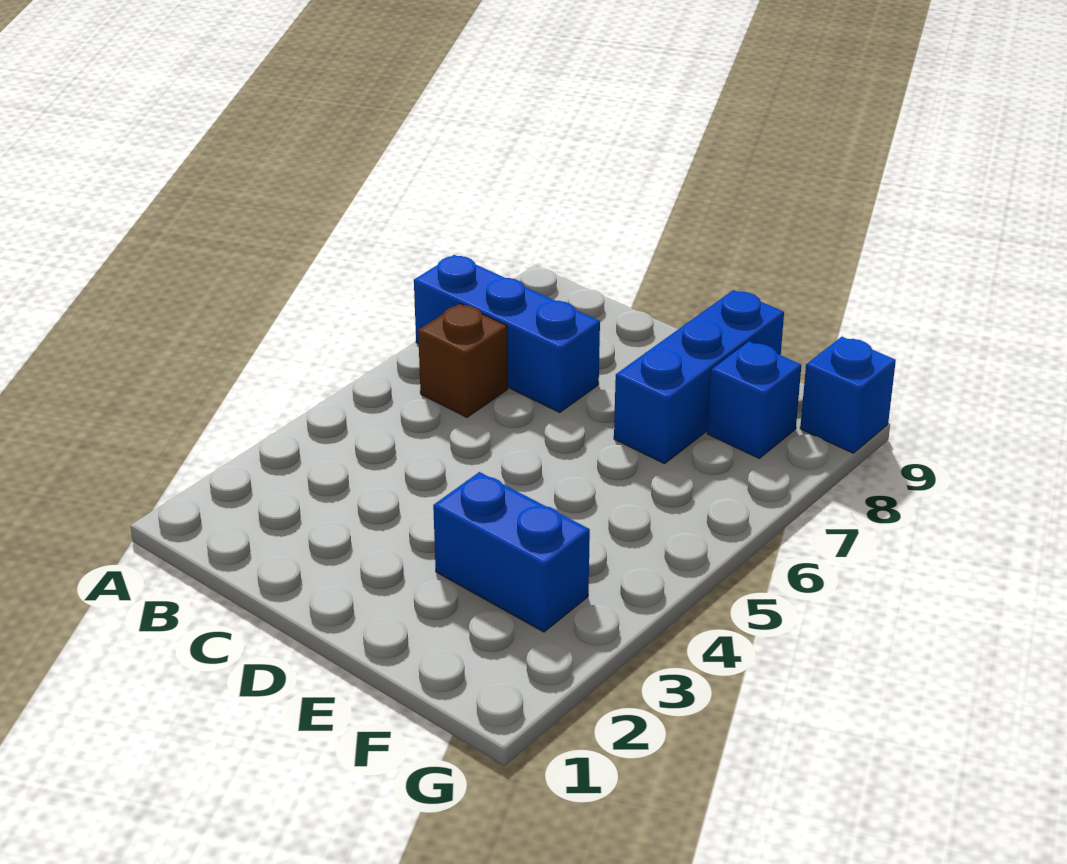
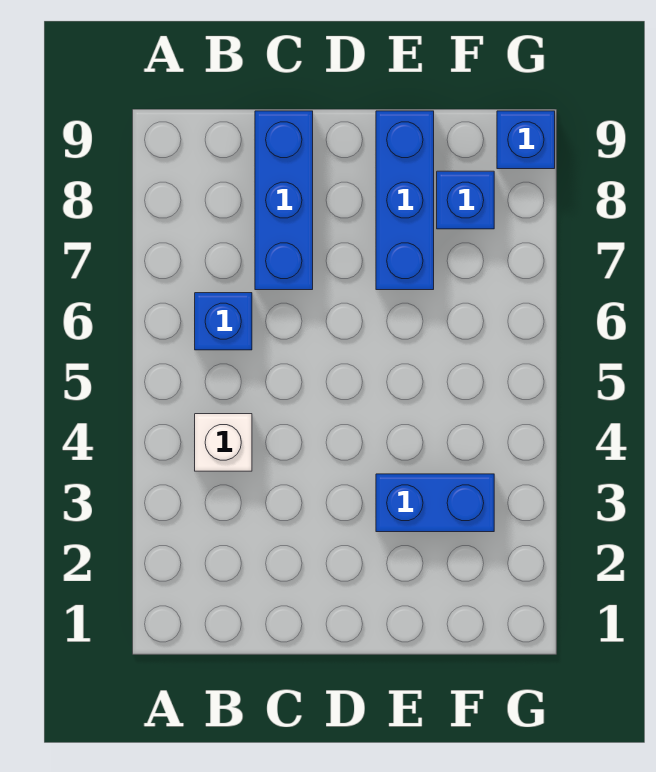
blue 1x3 brick [414,255,600,412] -> blue 1x3 brick turned to [255,111,313,290]
none -> white 1x1 brick [195,414,252,471]
brown 1x1 brick [418,304,508,417] -> blue 1x1 brick [195,293,252,350]

